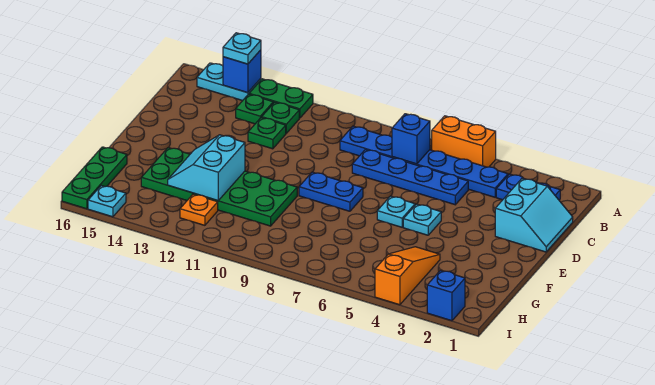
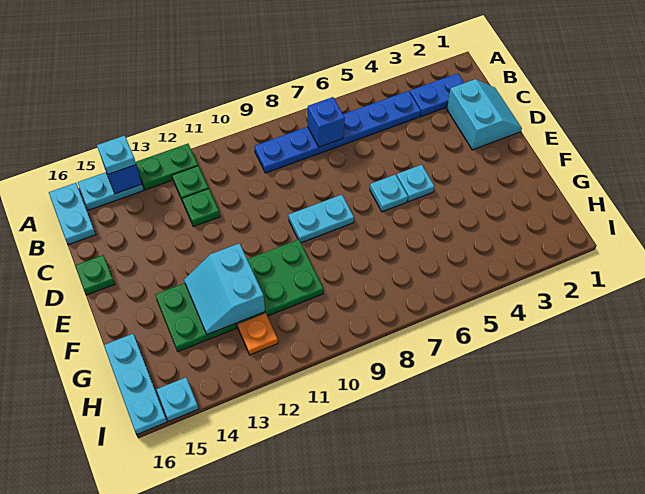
orange 1x2 brick [432,116,496,167] -> none
none -> cyan 1x2 plate [49,183,96,245]
green 1x1 plate [236,94,273,124] -> green 1x1 plate moved to [75,255,115,295]
blue 1x4 plate [352,150,468,205] -> none
blue 1x2 plate [299,172,363,211] -> cyan 1x2 plate [289,195,354,243]
orange 1x3 slope [375,247,440,305] -> none
green 1x3 plate [62,147,127,209] -> cyan 1x3 plate [104,334,167,434]
blue 1x1 brick [427,270,465,321] -> none

